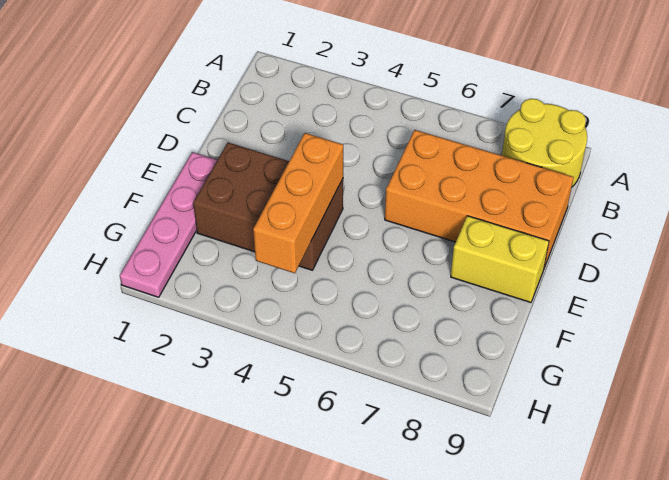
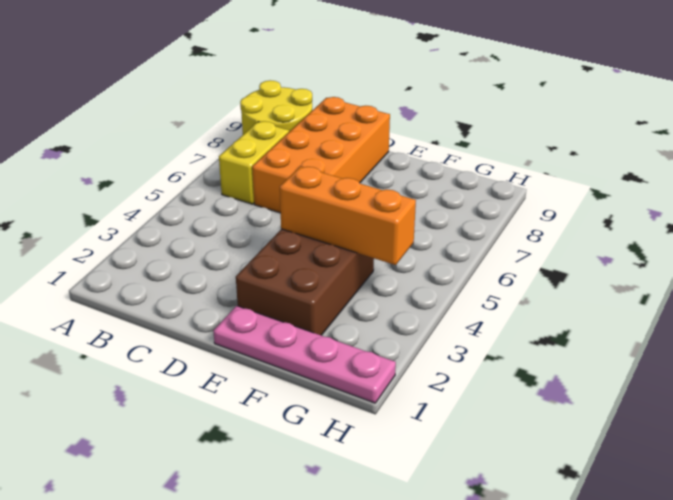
yellow 1x2 brick [451,216,549,303] -> yellow 1x2 brick moved to [219,121,289,204]

